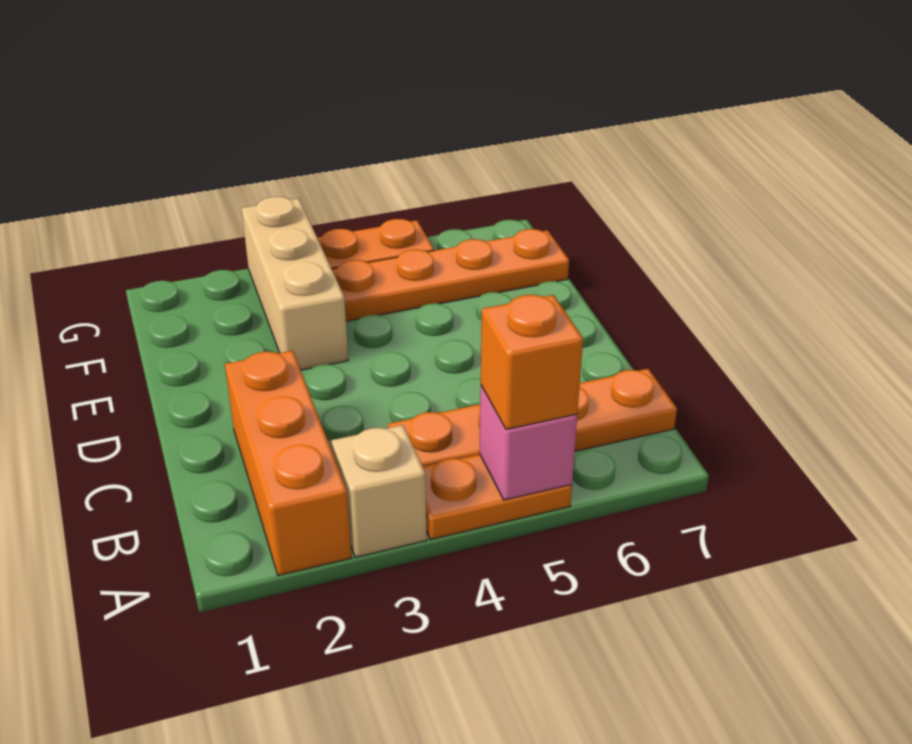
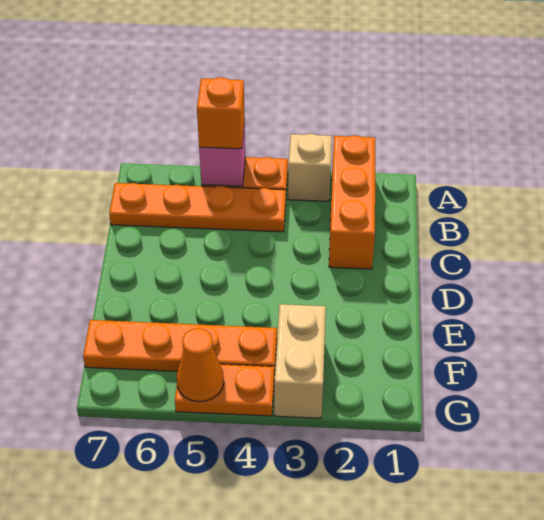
tan 1x3 brick [241,197,348,370] -> tan 1x2 brick [274,304,326,418]
none -> orange 1x1 cone [177,328,224,402]

